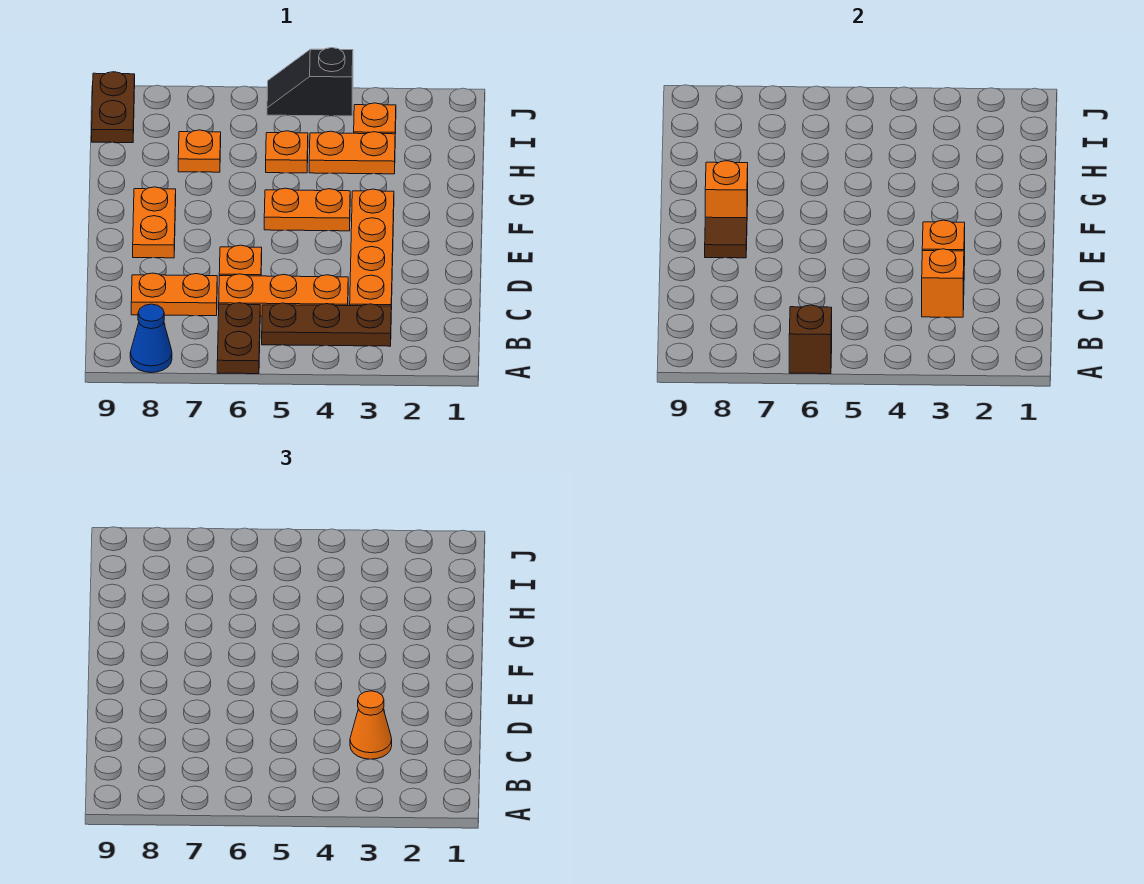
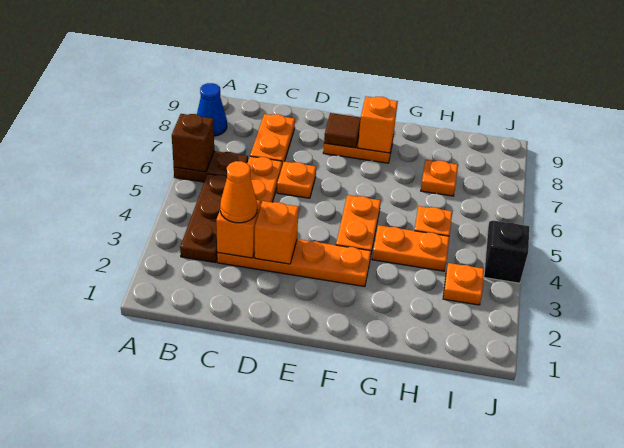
orange 1x2 plate [309,131,395,174] -> orange 1x2 plate turned to [372,225,449,271]
brown 1x2 plate [92,72,135,143] -> none

